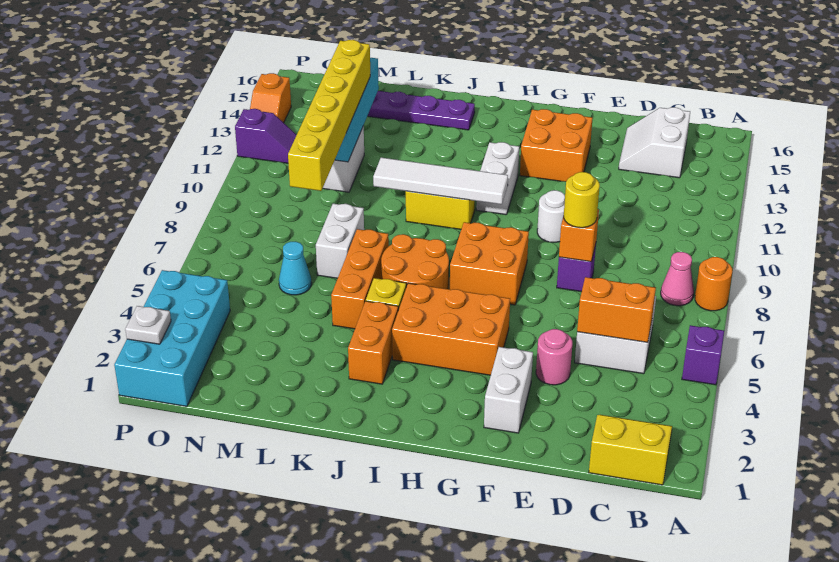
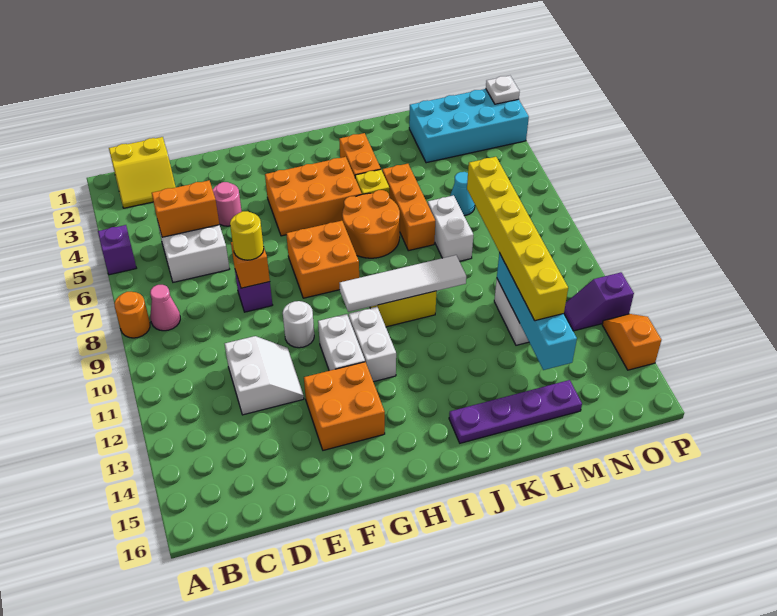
white 2x2 slope [619,107,690,178] -> white 2x2 slope moved to [225,336,304,415]
white 1x2 brick [484,347,533,433] -> white 1x2 brick moved to [318,314,365,371]
cyan 2x4 brick [114,270,230,406] -> cyan 2x4 brick turned to [409,89,529,163]

